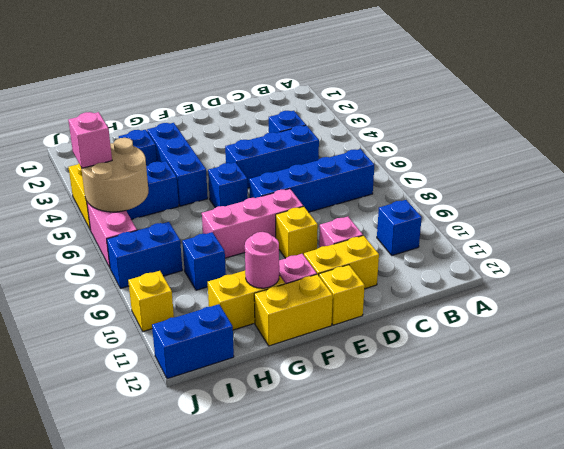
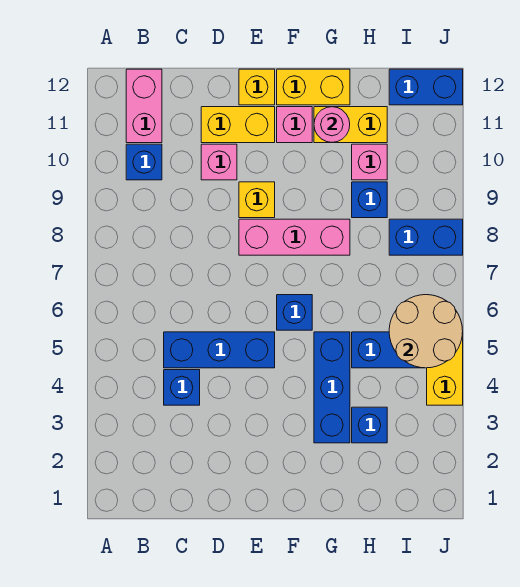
blue 1x4 brick [249,149,374,212] -> none
pink 1x1 brick [68,112,112,168] -> pink 1x1 brick moved to [352,144,387,180]
pink 1x2 brick [87,202,137,267] -> pink 1x2 brick moved to [126,69,162,143]
yellow 1x1 brick [128,271,174,331] -> none

